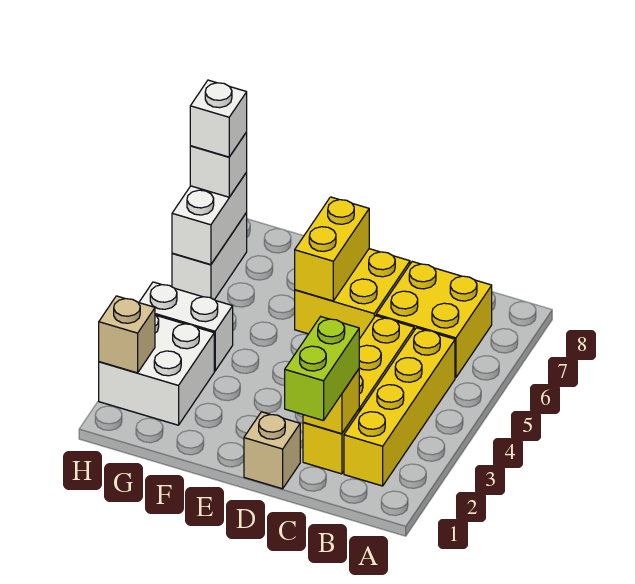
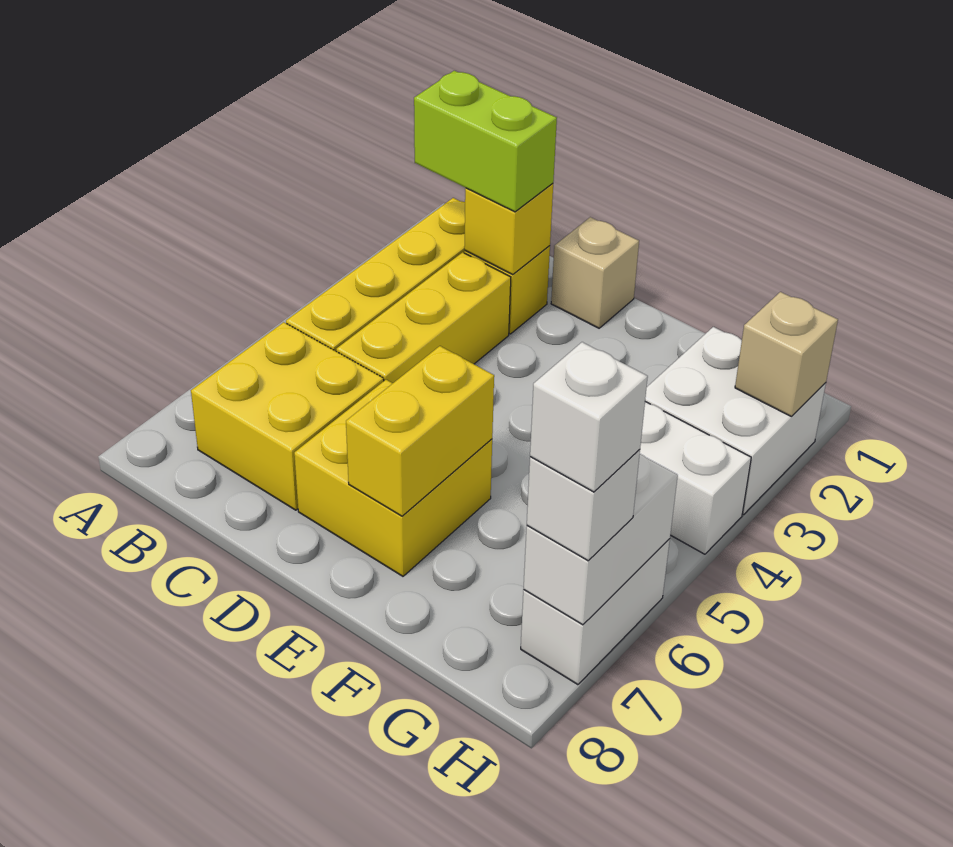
lime 1x2 brick [285,317,359,421] -> lime 1x2 brick turned to [414,71,557,212]

